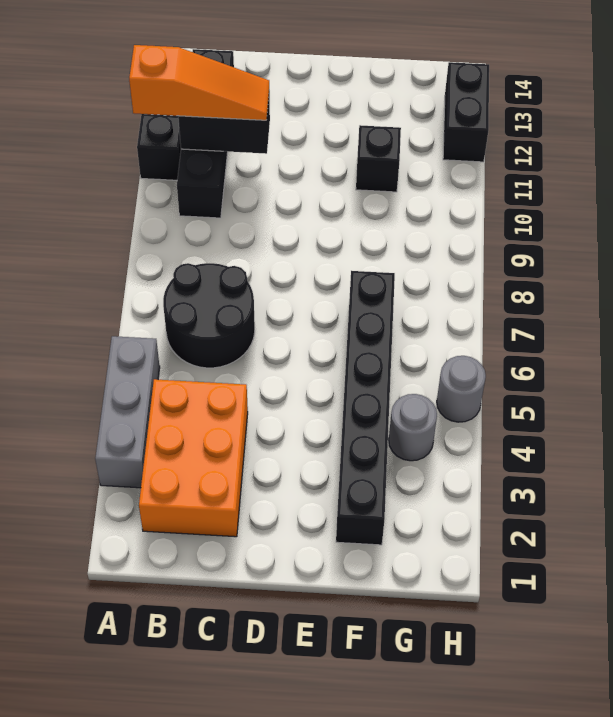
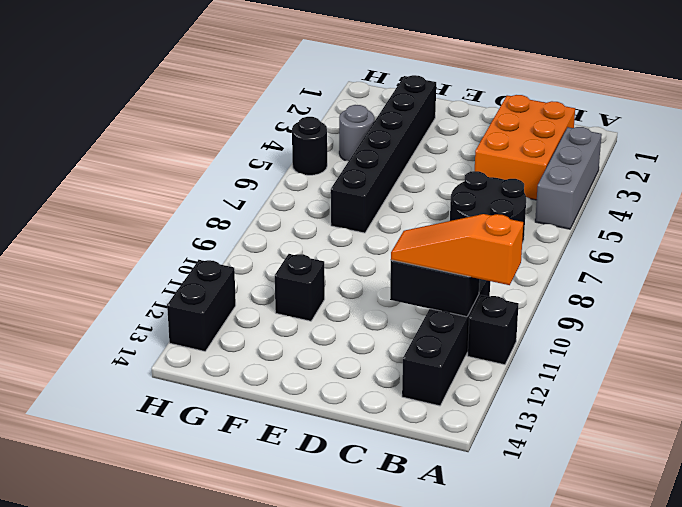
grey 1x1 round brick [437,356,486,422] -> black 1x1 round brick [292,117,327,175]

